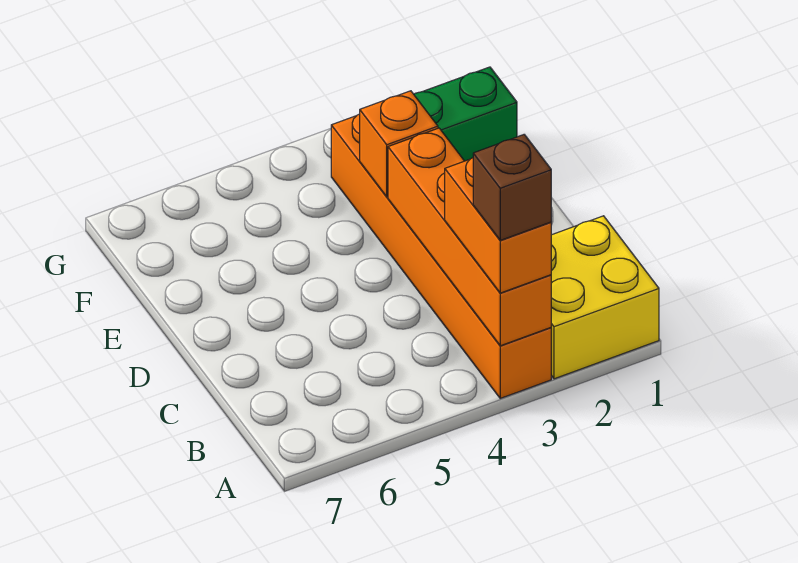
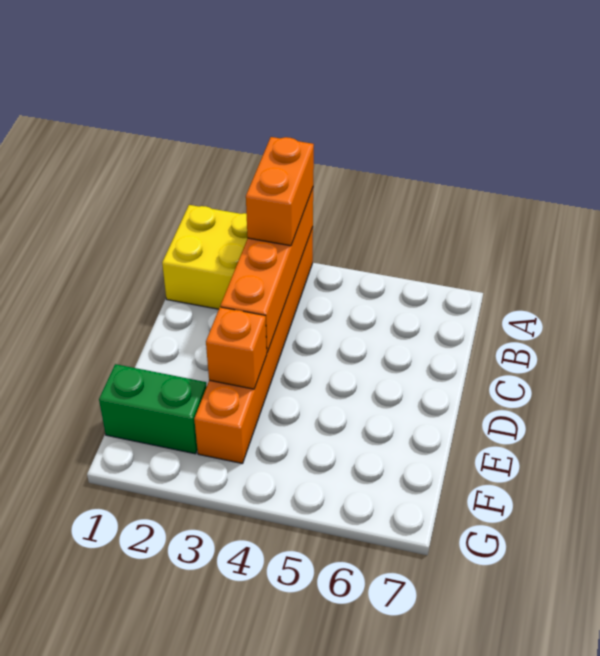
brown 1x1 brick [473,135,551,240] -> none

